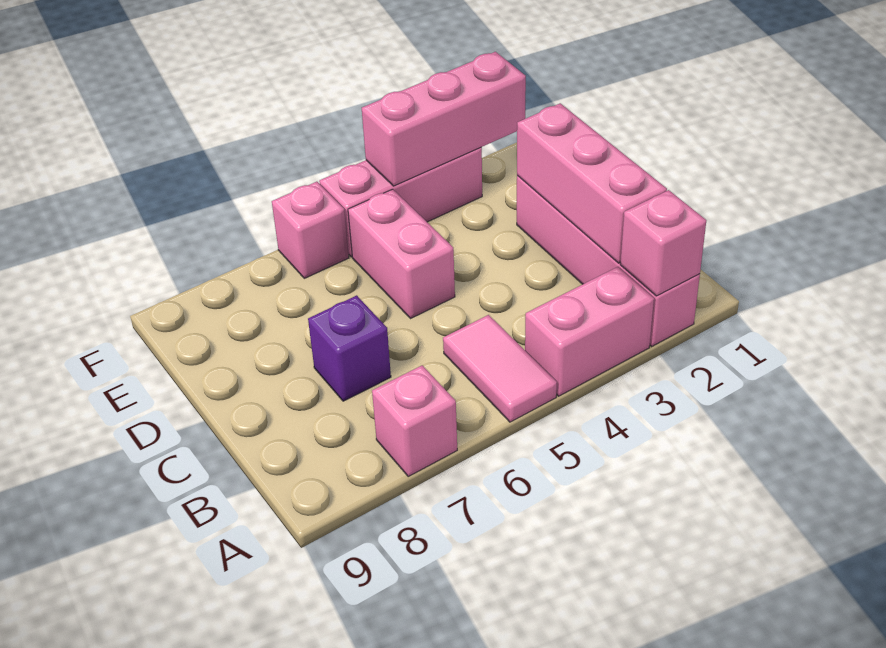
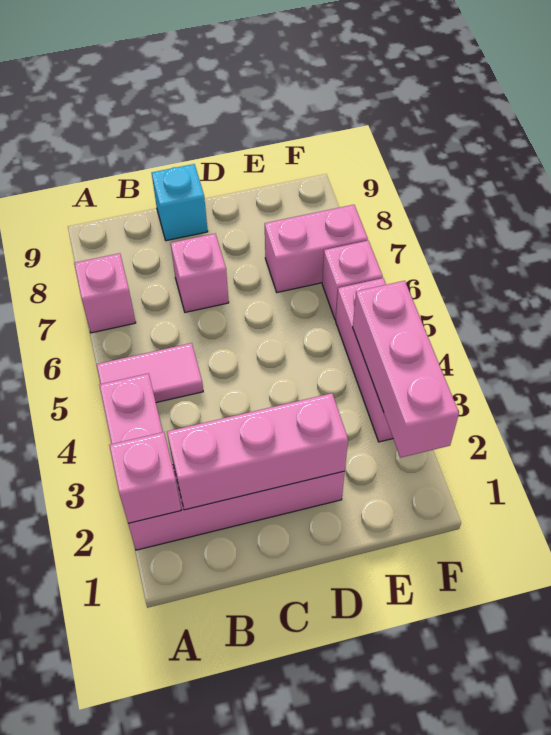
purple 1x1 brick [308,295,391,401] -> pink 1x1 brick [171,234,229,312]
none -> cyan 1x1 brick [152,164,208,241]
pink 1x2 brick [348,189,455,319] -> pink 1x2 brick moved to [265,205,368,292]

